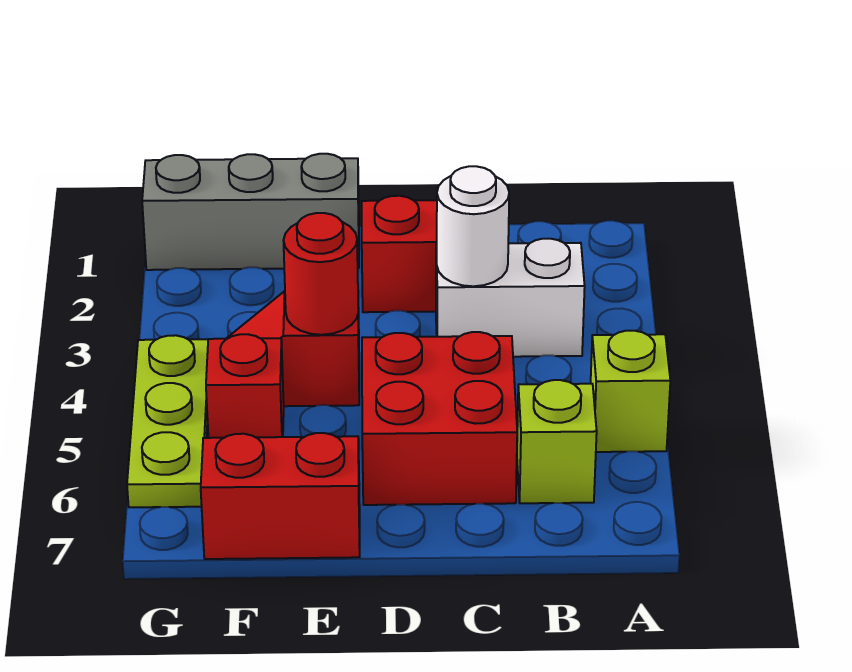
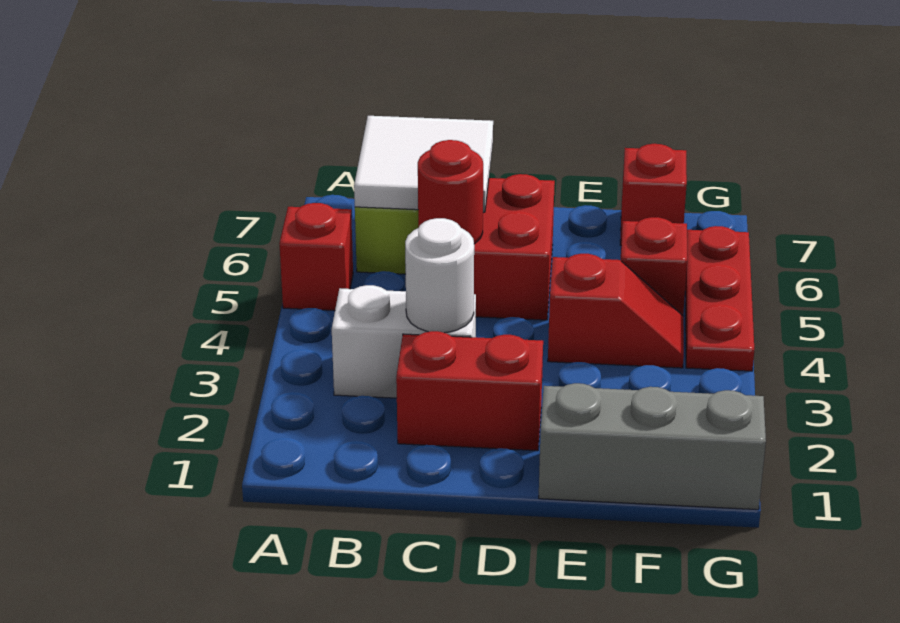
lime 1x1 brick [591,331,670,452] -> red 1x1 brick [279,203,353,311]
none -> white 2x2 tile [354,116,493,212]
red 1x1 round brick [283,213,358,335] -> red 1x1 round brick moved to [418,140,483,244]
red 1x2 brick [201,433,360,559] -> red 1x1 brick [620,144,687,245]
lime 1x3 plate [127,335,208,507] -> red 1x3 plate [685,226,754,371]

